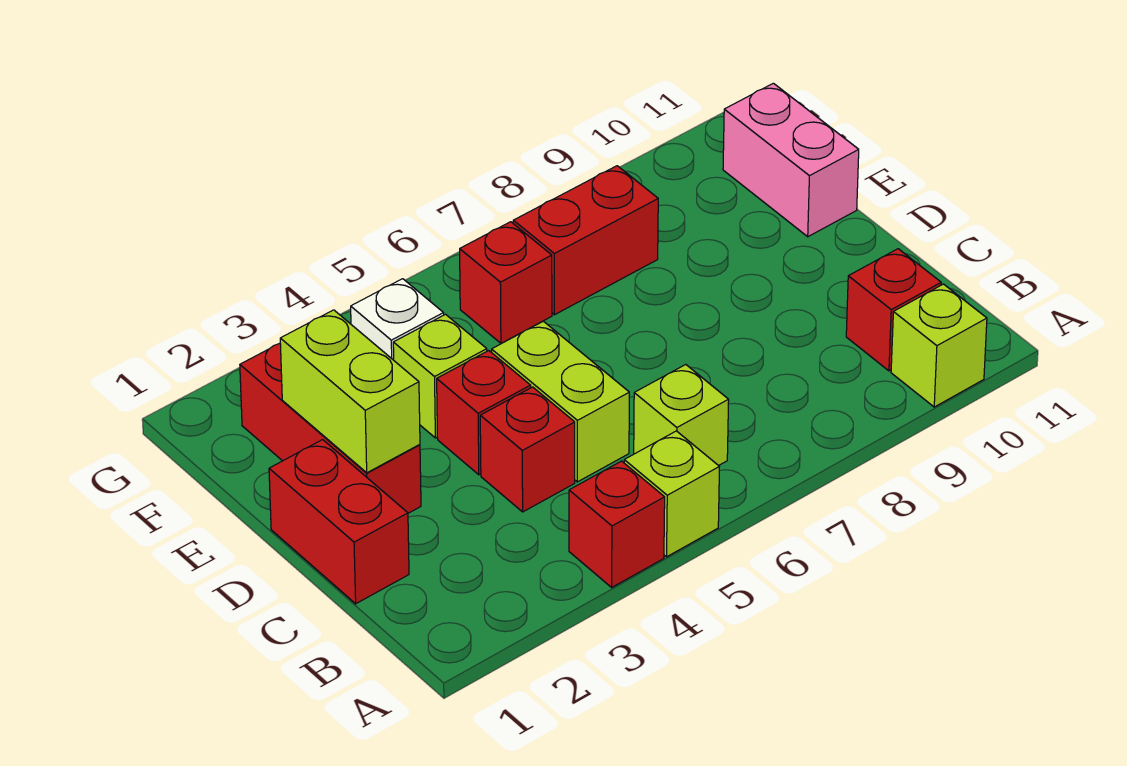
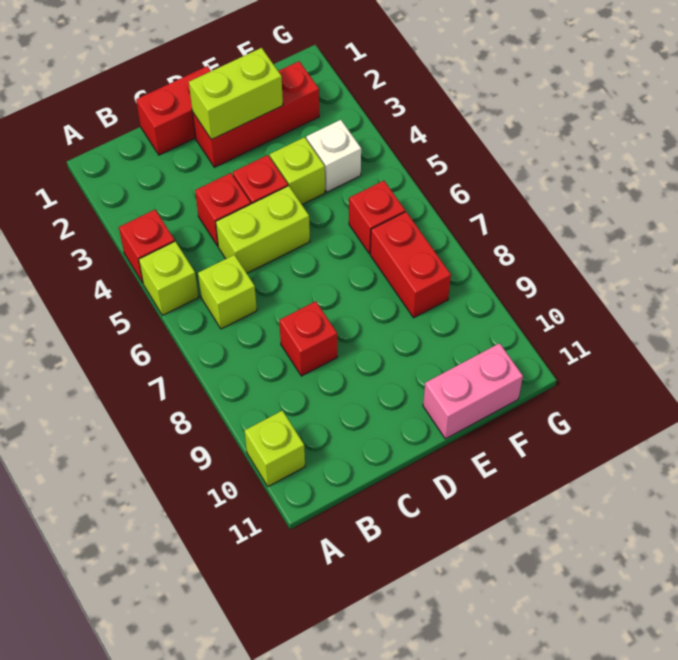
red 1x1 brick [846,249,941,371] -> red 1x1 brick moved to [279,301,337,376]

